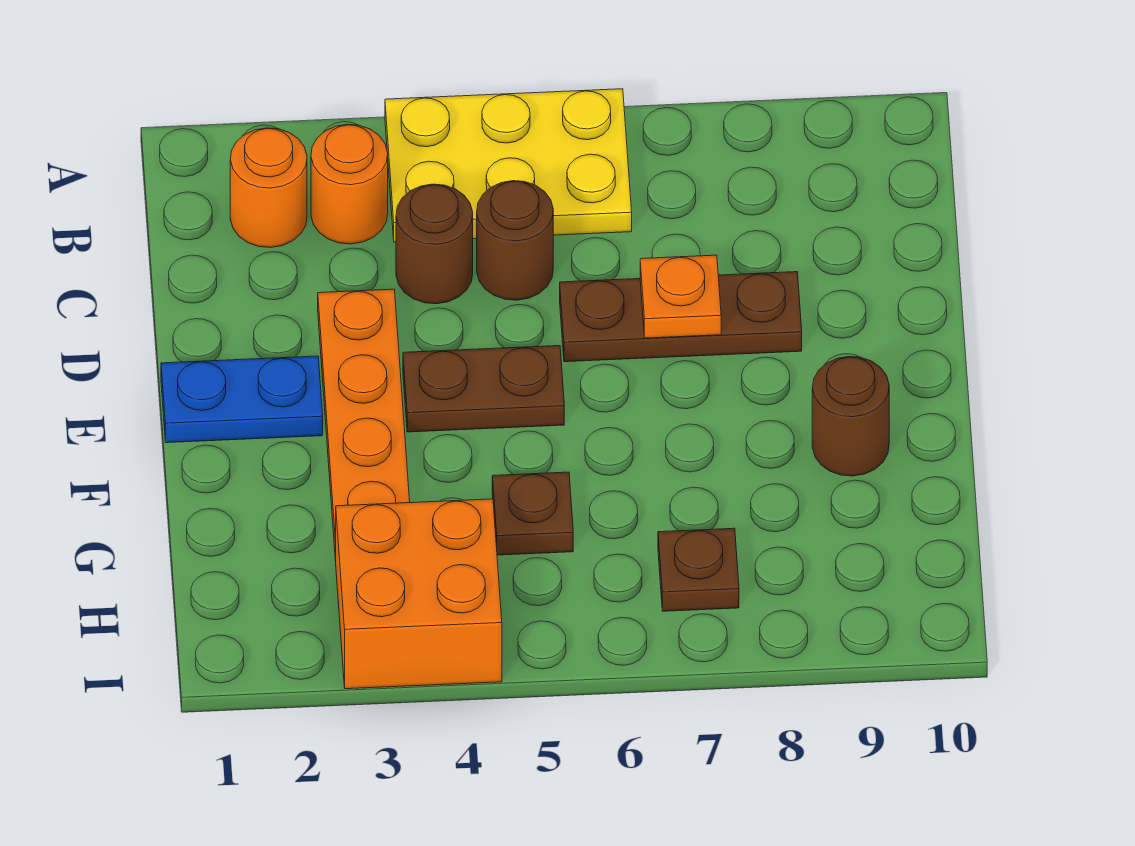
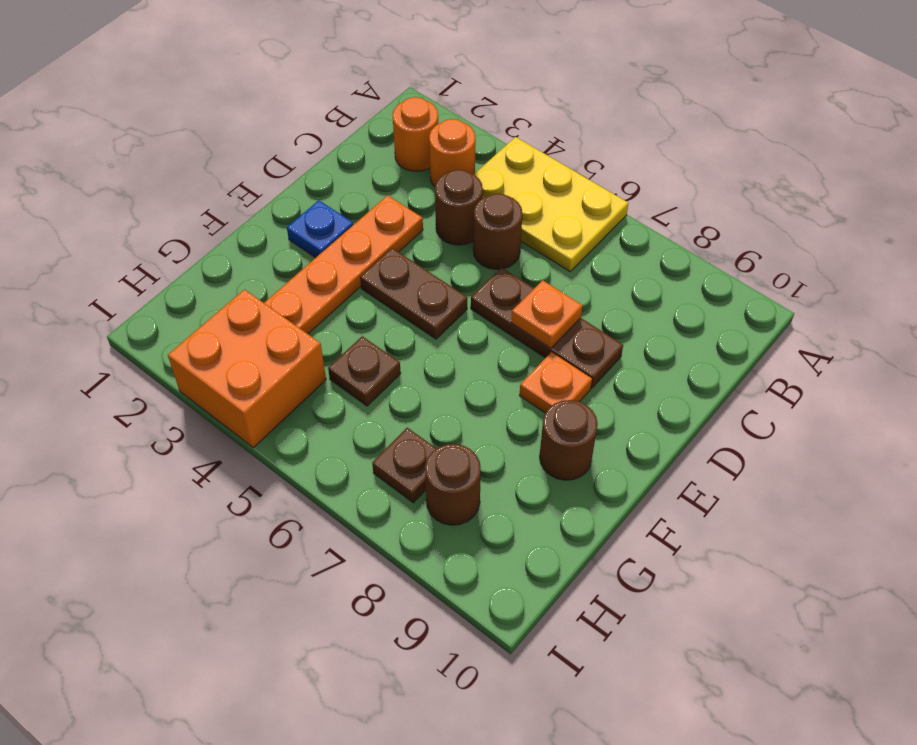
blue 1x2 plate [161,356,323,443] -> blue 1x1 plate [287,200,353,258]
none -> orange 1x1 plate [519,352,592,413]
none -> brown 1x1 round brick [425,444,481,525]

